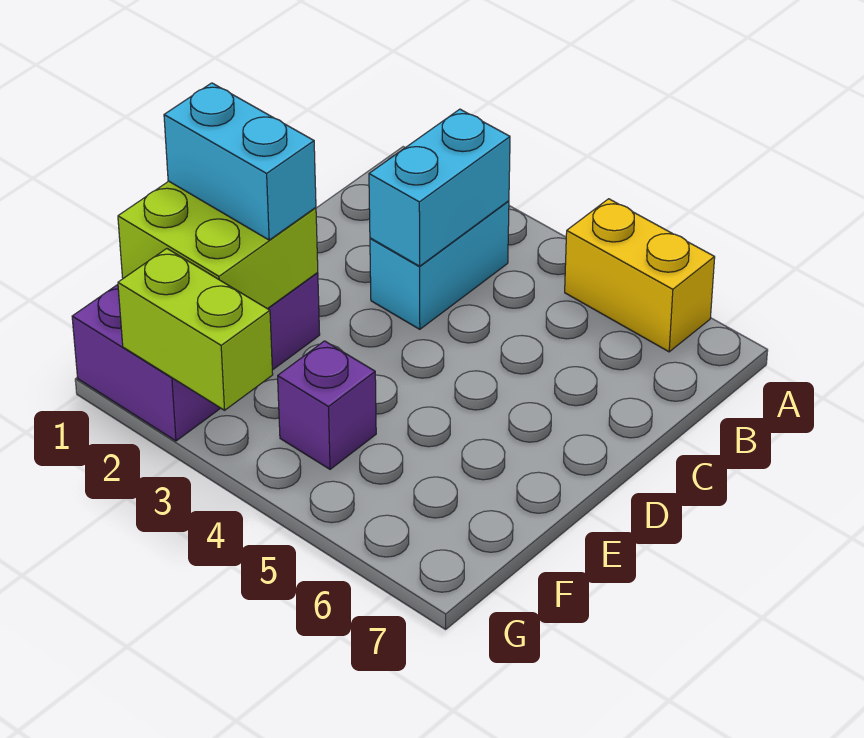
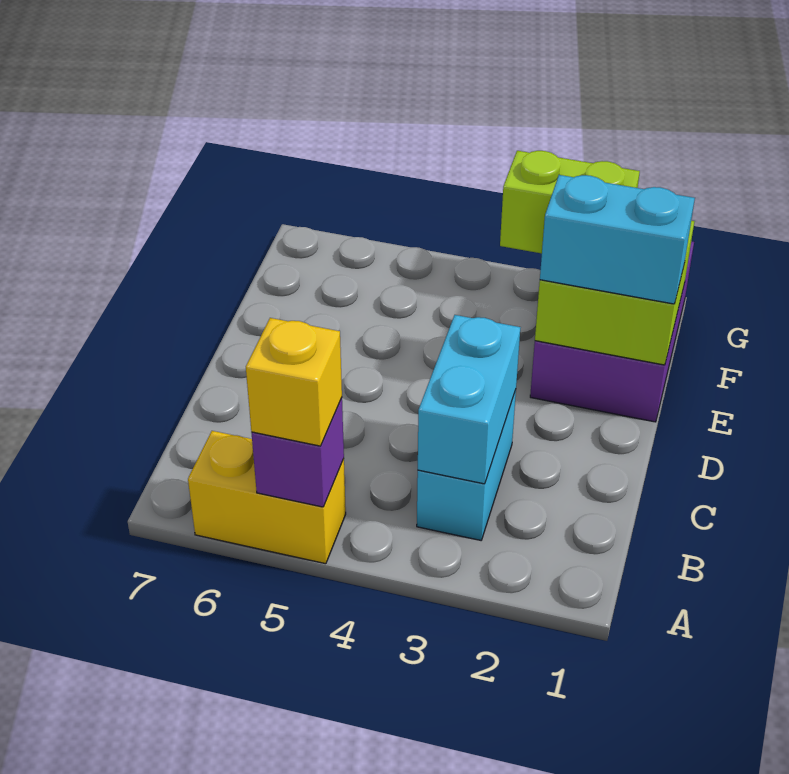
none -> yellow 1x1 brick [246,318,342,446]
purple 1x1 brick [278,341,376,469] -> purple 1x1 brick moved to [252,398,344,507]

